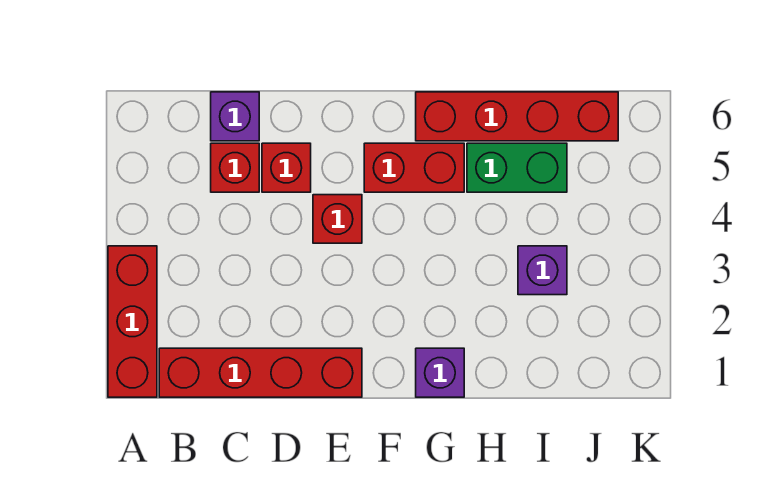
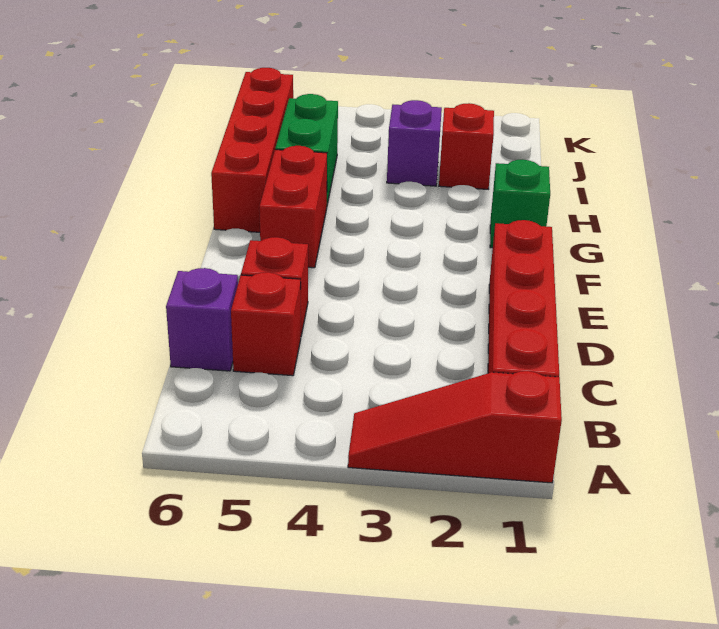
red 1x3 brick [108,246,157,397] -> red 1x3 slope [348,371,562,483]
red 1x1 brick [313,195,362,243] -> red 1x1 brick moved to [439,103,494,189]
purple 1x1 brick [416,348,464,397] -> green 1x1 brick [490,160,550,248]

